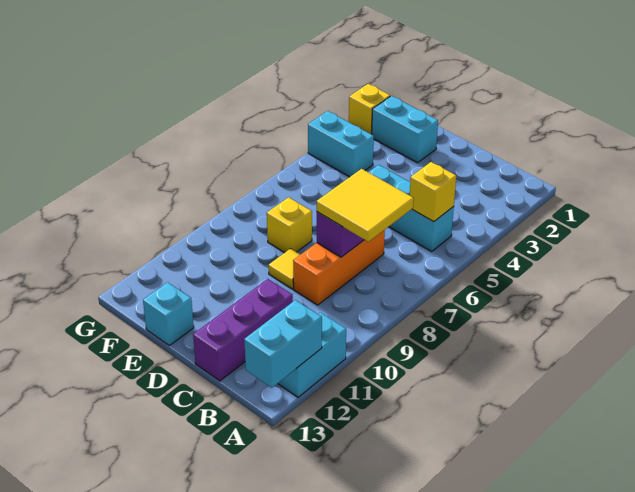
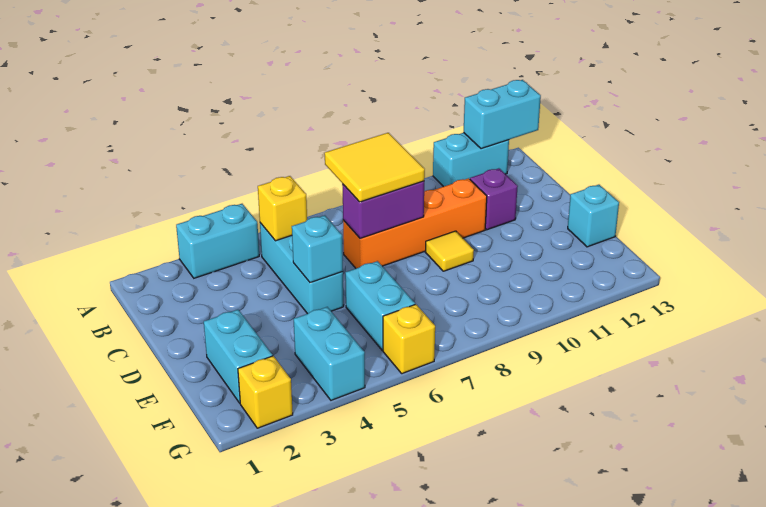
none -> cyan 1x2 brick [176,204,259,278]
orange 1x3 brick [293,230,385,305] -> orange 1x4 brick [343,178,487,268]
purple 1x3 brick [193,279,293,381] -> purple 1x1 brick [470,168,518,230]
none -> cyan 1x1 brick [292,215,343,283]
none -> cyan 1x2 brick [345,261,415,350]
yellow 1x1 brick [267,197,312,253] -> yellow 1x1 brick moved to [383,304,435,374]

